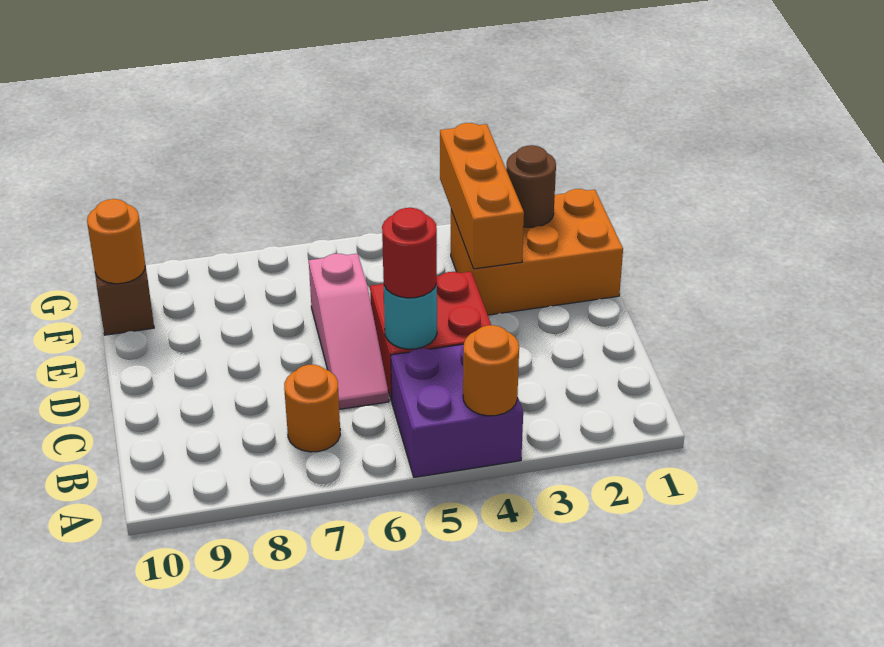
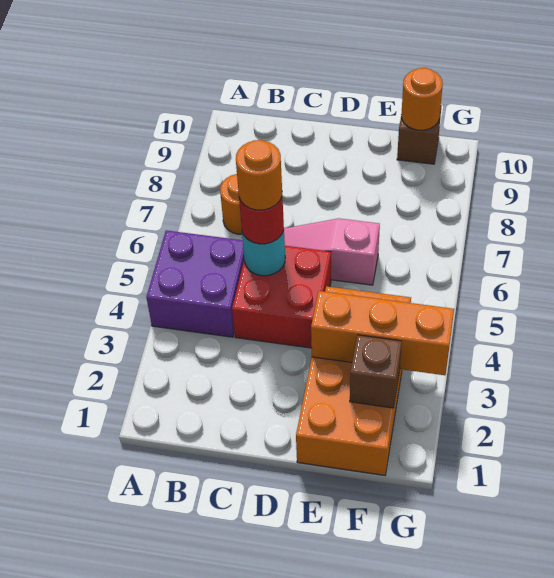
orange 1x1 round brick [463,325,519,416] -> orange 1x1 round brick moved to [236,140,282,210]
orange 2x3 brick [451,189,623,315] -> orange 2x4 brick [296,286,411,475]
brown 1x1 round brick [506,145,556,227] -> brown 1x1 brick [350,335,402,408]

